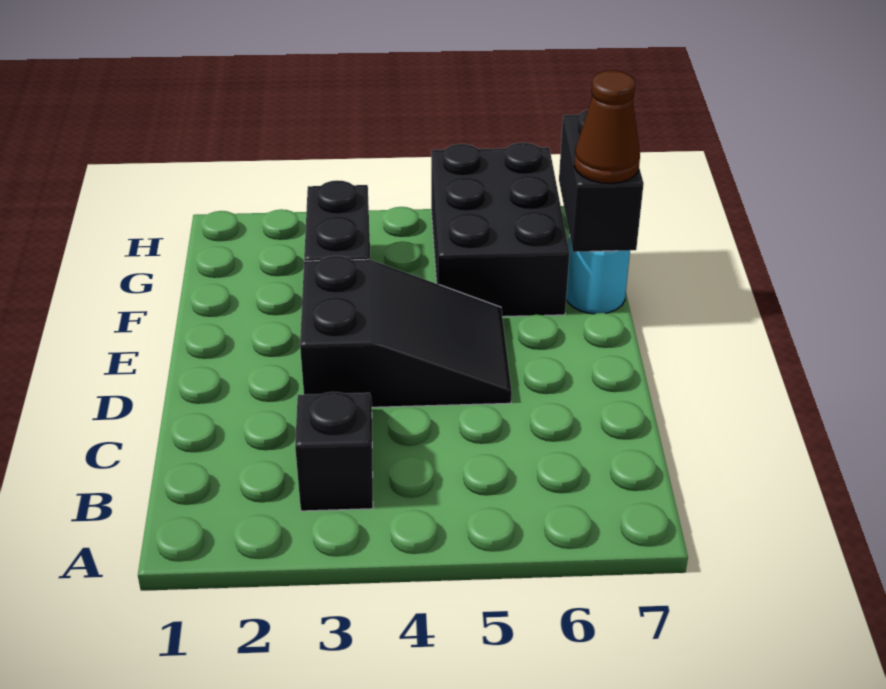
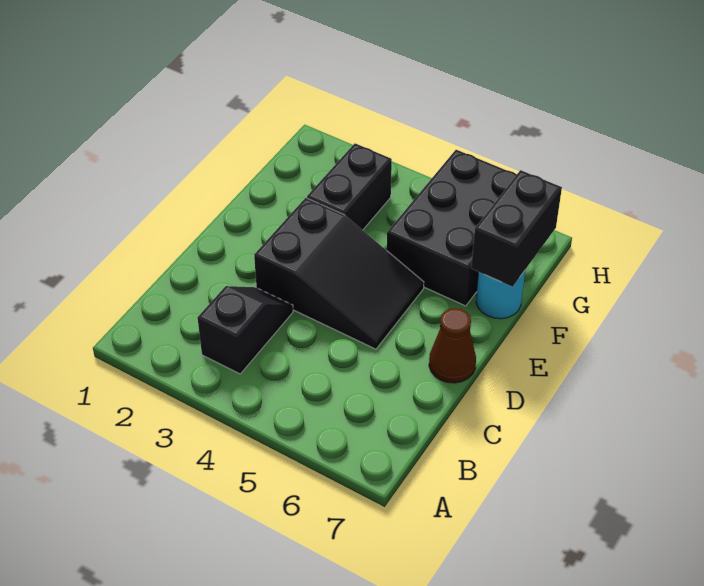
brown 1x1 cone [574,70,640,183] -> brown 1x1 cone moved to [429,308,476,383]

